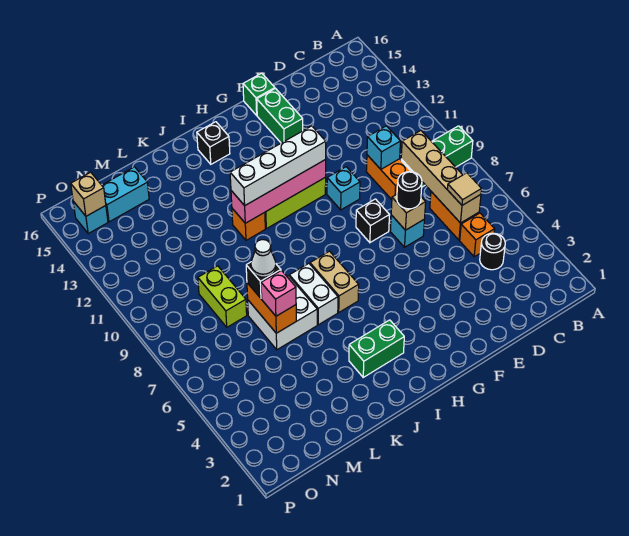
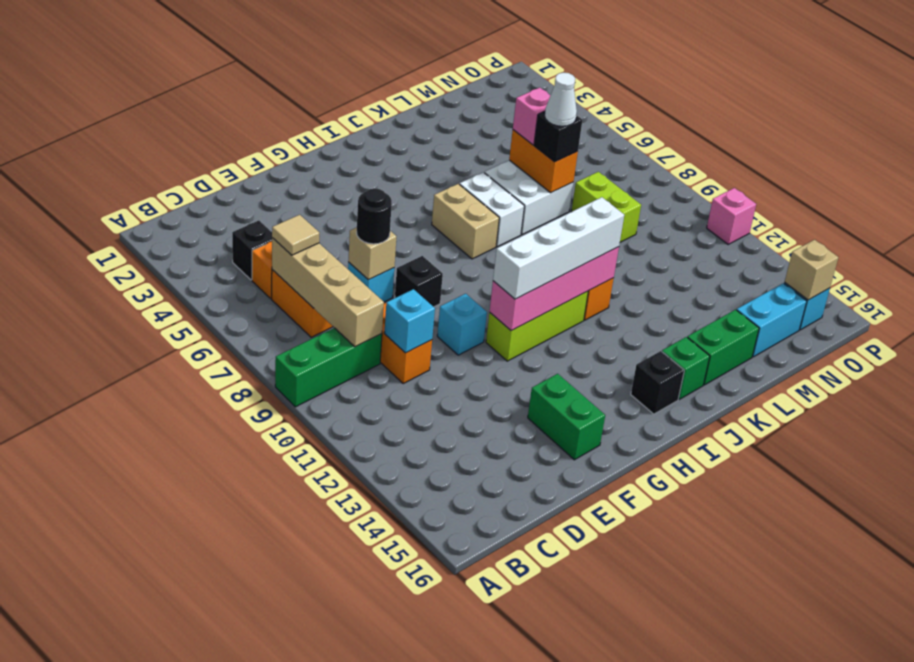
black 1x1 round brick [480,233,505,270] -> black 1x1 brick [232,221,272,280]
green 1x1 brick [243,73,275,115] -> green 1x1 brick moved to [662,337,710,399]
green 1x2 brick [349,320,404,377] -> green 1x2 brick moved to [687,310,759,385]
none -> pink 1x1 brick [707,188,756,244]

